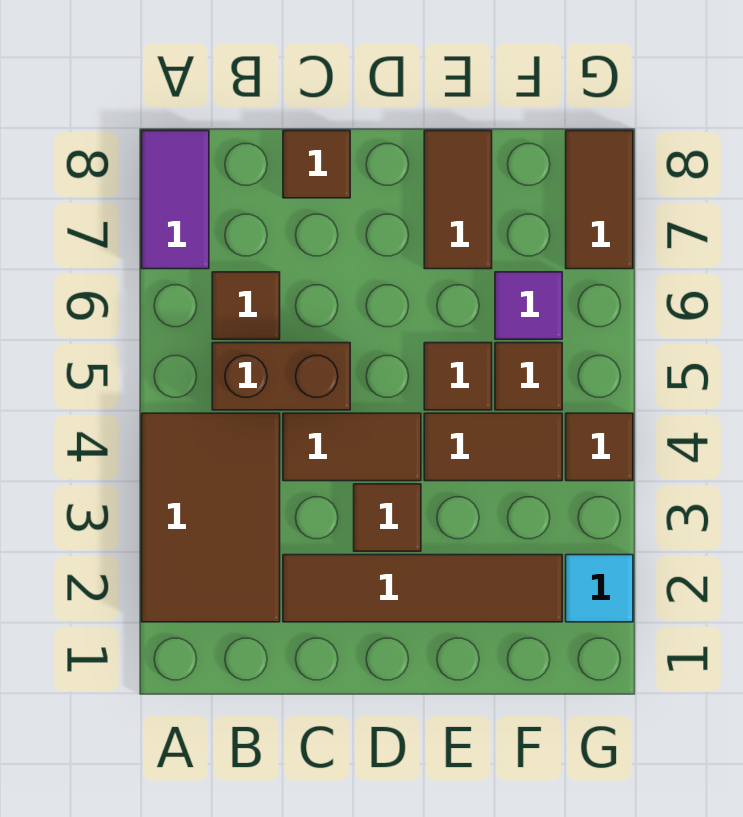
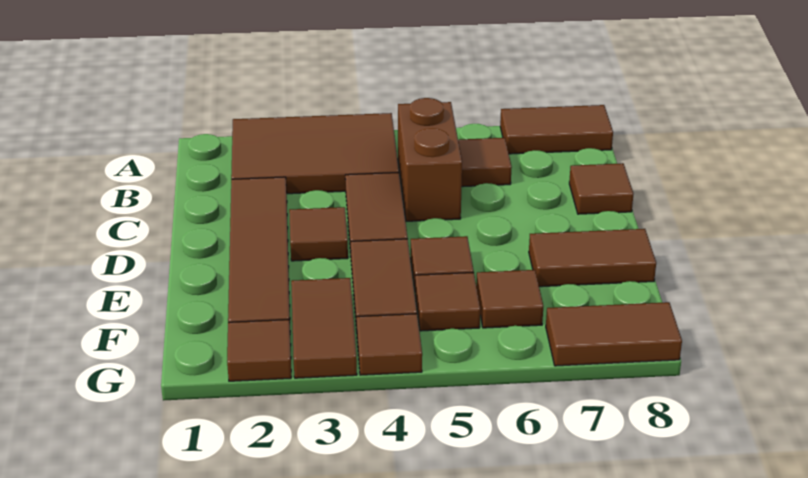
purple 1x2 tile [142,131,209,269] -> brown 1x2 tile [500,105,613,154]
none -> brown 1x2 tile [291,278,357,378]
purple 1x1 tile [495,272,562,339] -> brown 1x1 tile [476,270,543,328]
cyan 1x1 tile [566,555,633,622] -> brown 1x1 tile [227,320,291,381]

